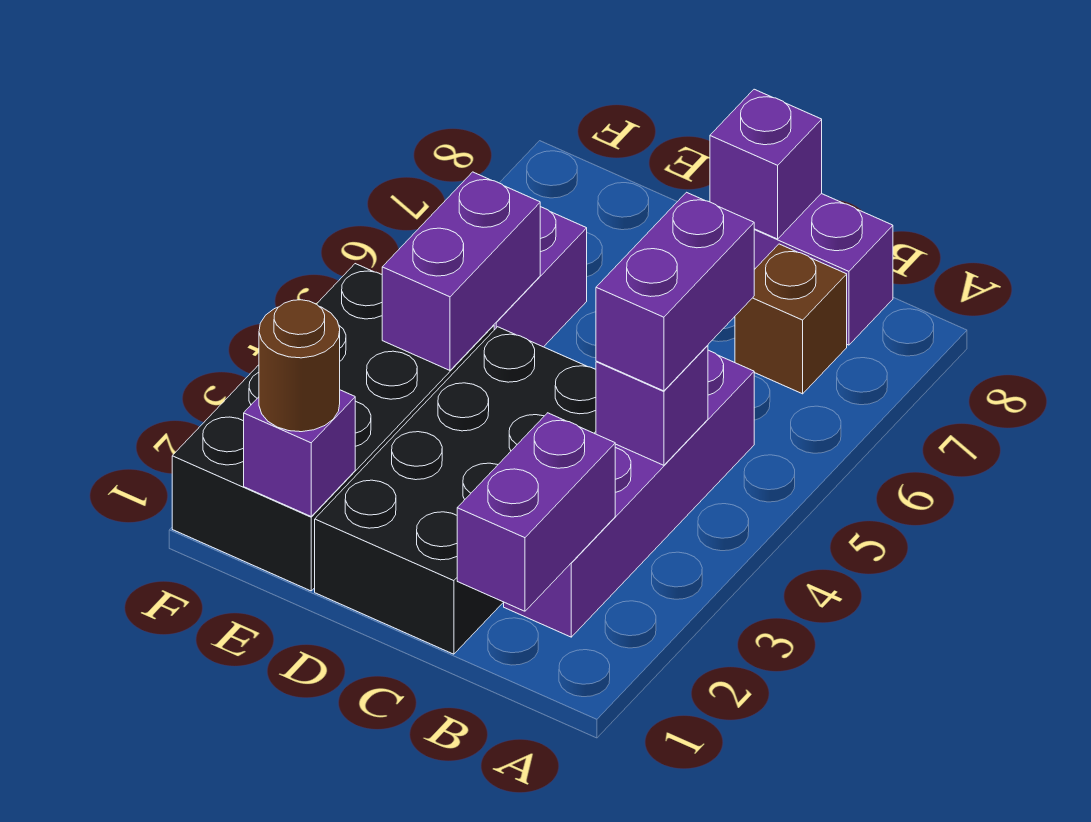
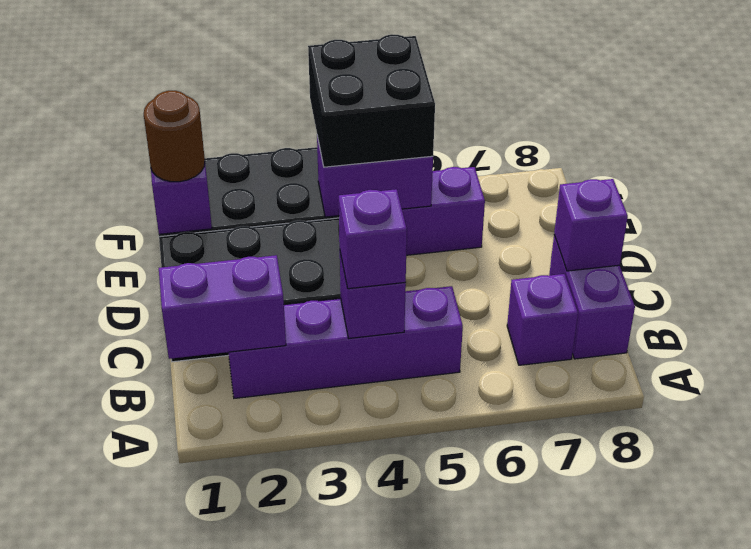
purple 1x2 brick [596,192,754,391] -> purple 1x1 brick [339,189,407,289]
brown 1x1 brick [735,244,847,394] -> purple 1x1 brick [507,274,578,365]
none -> black 2x2 brick [308,34,435,167]

